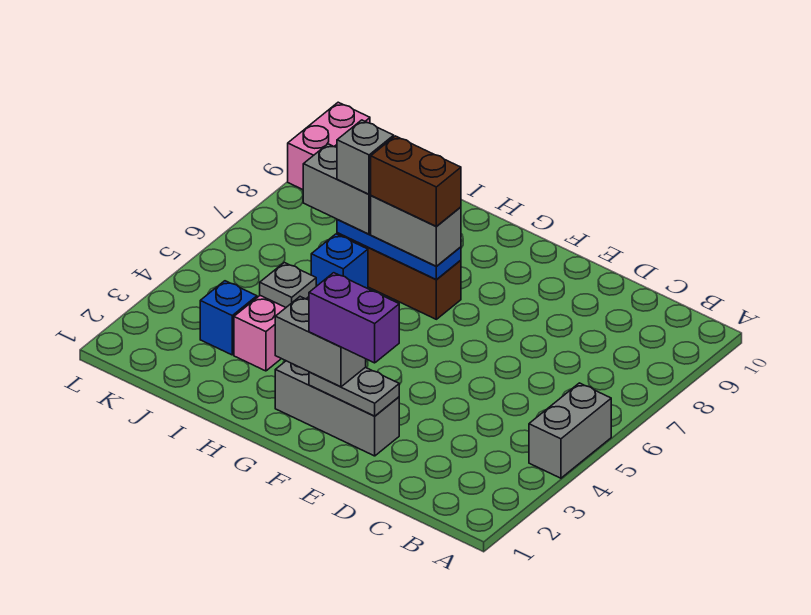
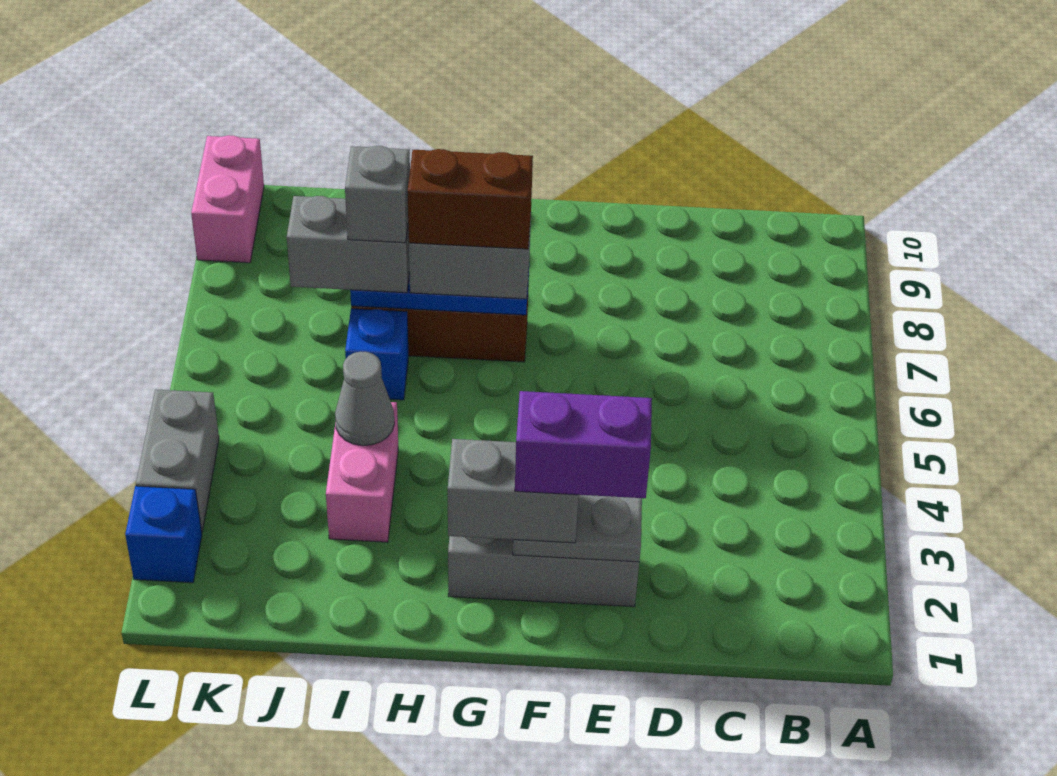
grey 1x2 brick [529,383,611,478] -> grey 1x2 brick moved to [136,389,219,531]
grey 1x1 plate [260,262,316,307] -> grey 1x1 cone [335,352,394,446]
blue 1x1 brick [200,281,257,355] -> blue 1x1 brick moved to [125,486,202,583]

